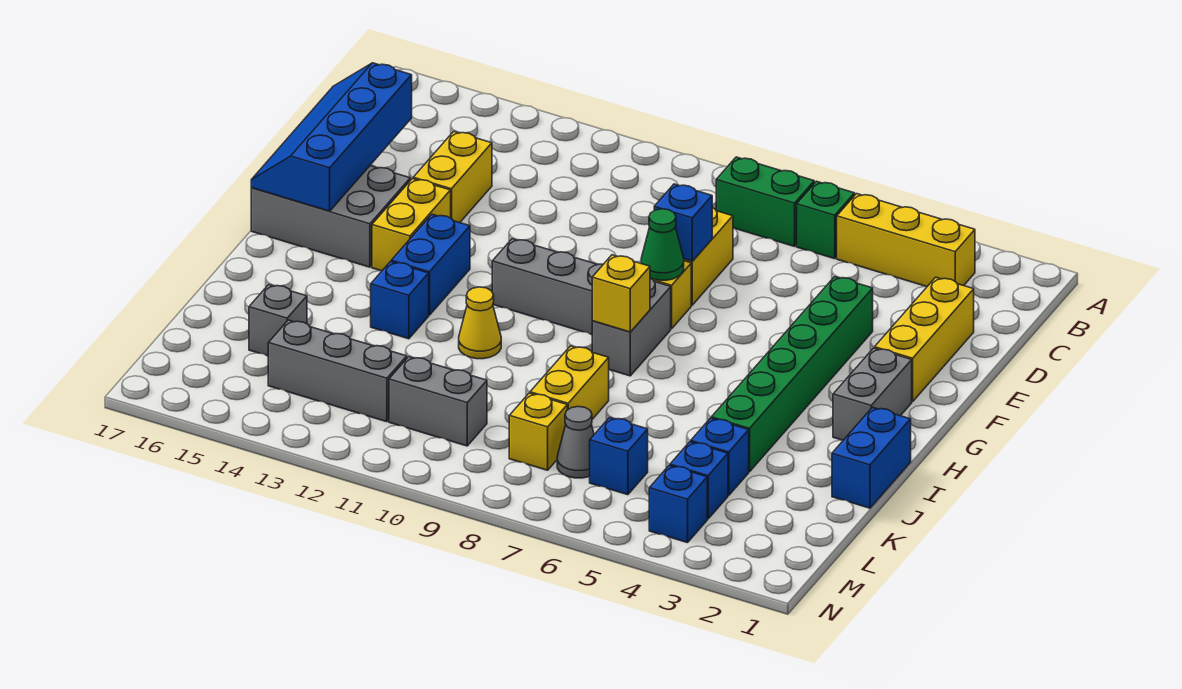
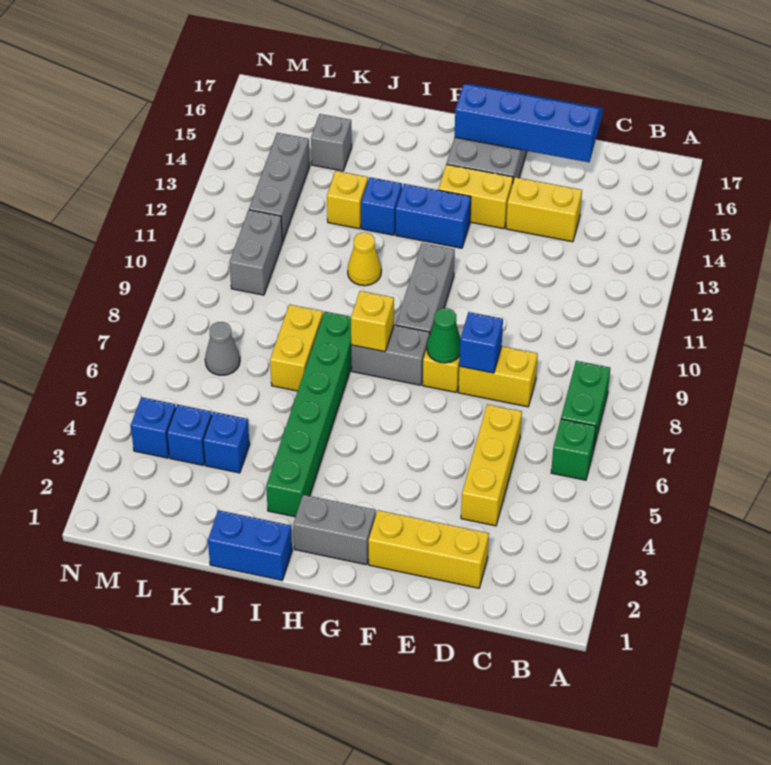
yellow 1x3 brick [837,194,975,287] -> yellow 1x3 brick moved to [461,404,522,526]
green 1x6 brick [711,277,873,472] -> green 1x6 brick turned to [266,312,352,517]
yellow 1x2 brick [530,346,609,419] -> yellow 1x2 brick turned to [270,305,323,391]
blue 1x1 brick [590,417,648,495] -> none
yellow 1x1 brick [509,393,567,470] -> yellow 1x1 brick moved to [327,171,368,229]

